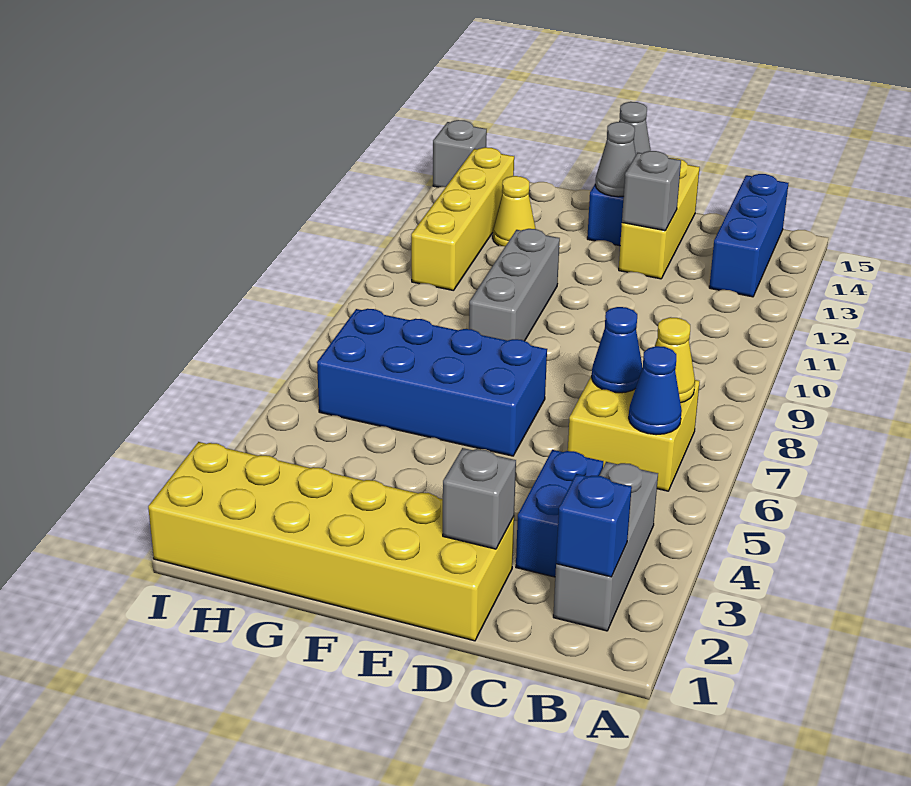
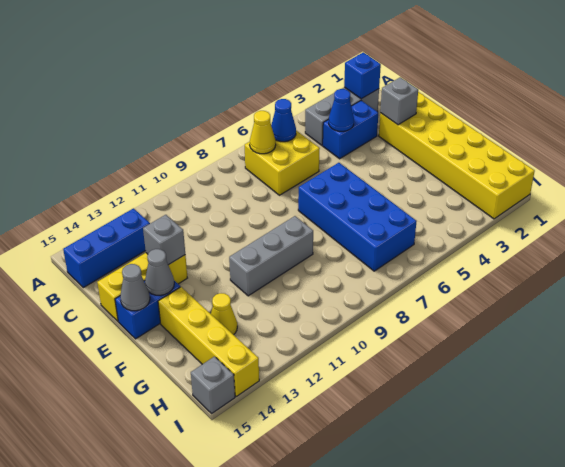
blue 1x1 cone [592,307,643,393] -> blue 1x1 cone moved to [329,89,354,131]
yellow 1x4 brick [411,147,514,291] -> yellow 1x4 brick turned to [158,287,259,396]

